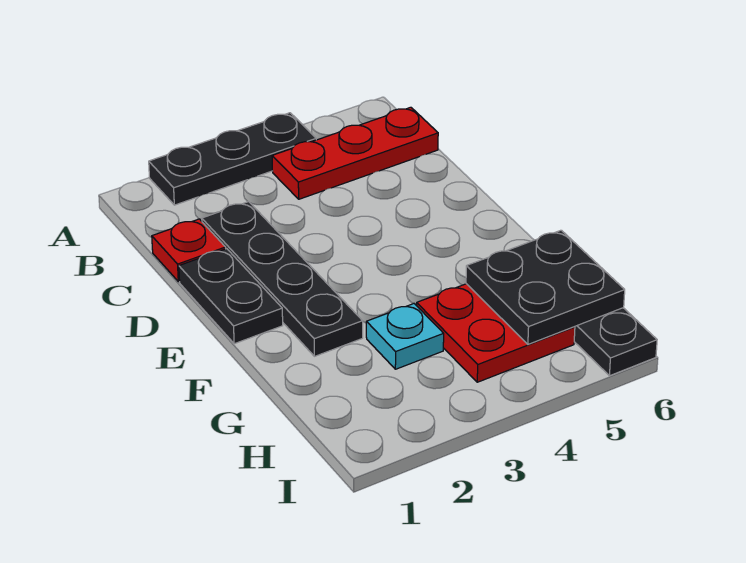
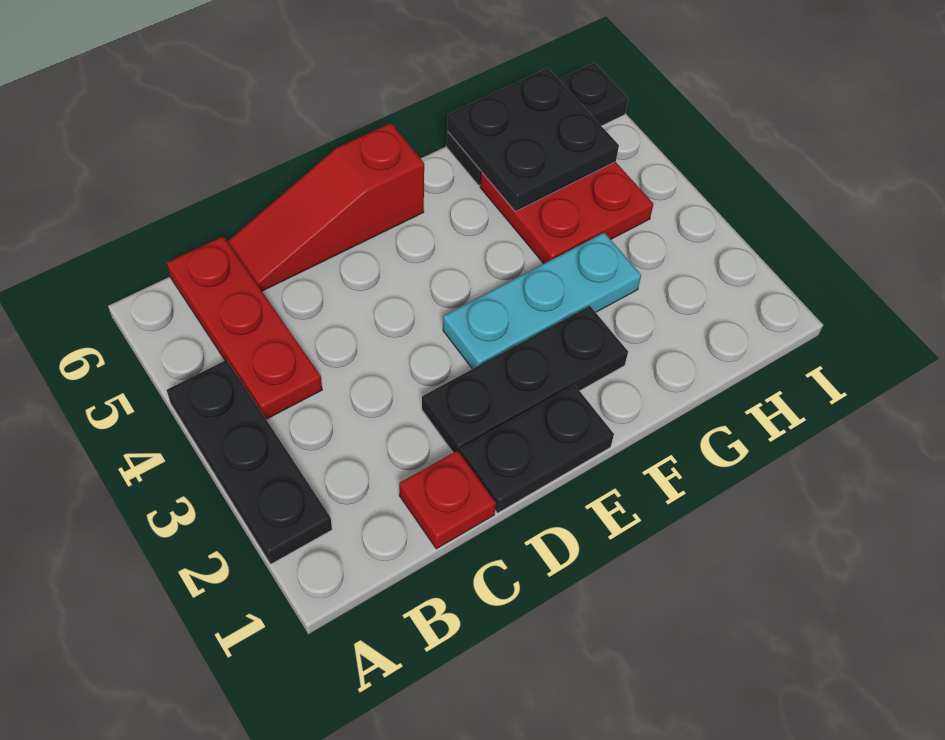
black 1x4 plate [202,202,363,356] -> black 1x3 plate [422,306,628,453]
none -> red 1x3 slope [228,123,424,291]
cyan 1x1 plate [366,303,444,369] -> cyan 1x3 plate [443,233,641,369]

